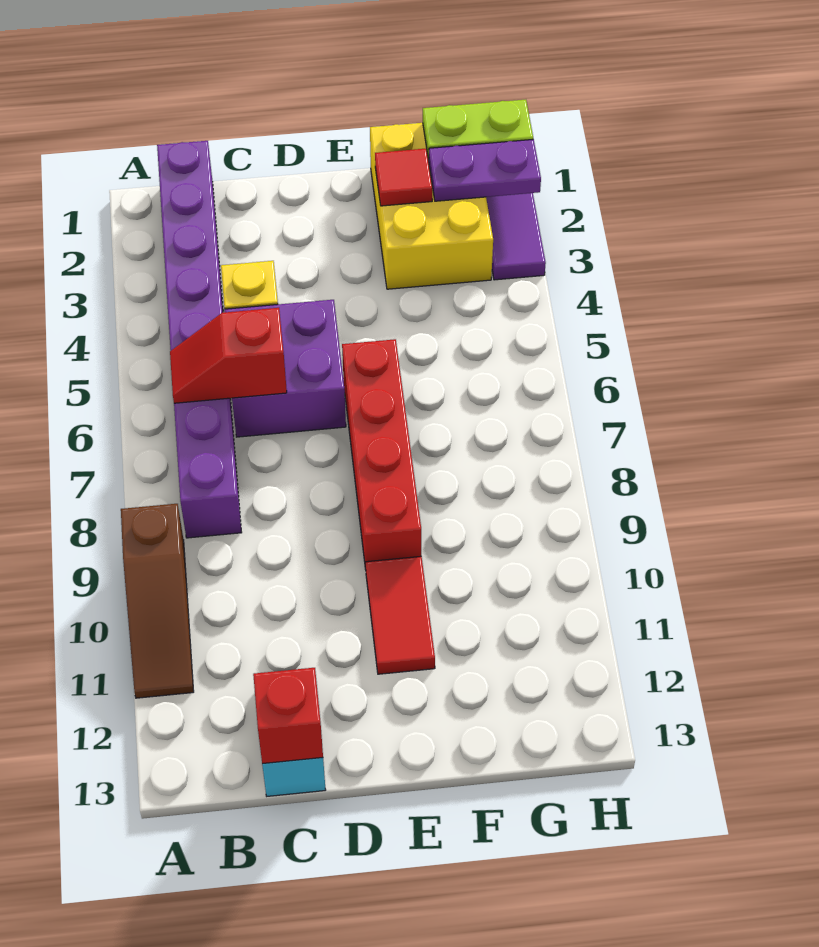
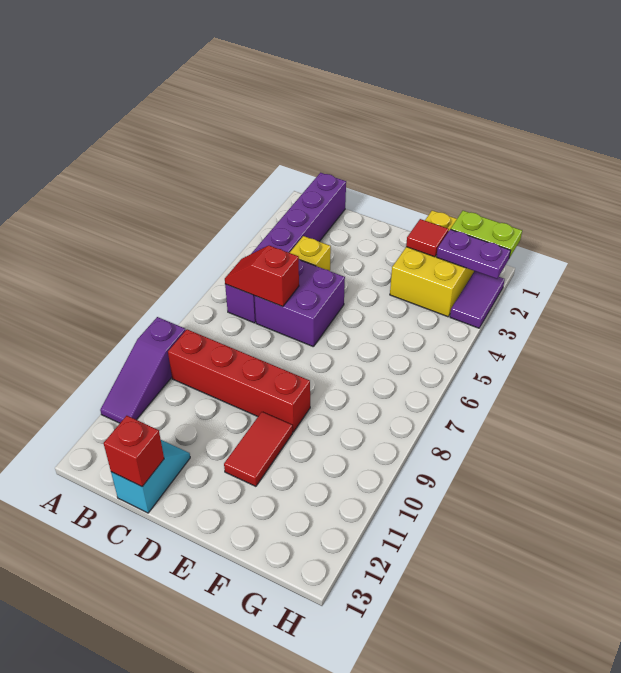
brown 1x3 slope [121,504,194,698] -> purple 1x3 slope [100,317,186,423]
purple 1x8 brick [157,141,242,538] -> purple 1x6 brick [225,173,346,323]
red 1x4 brick [342,339,421,569] -> red 1x4 brick turned to [168,329,310,432]

